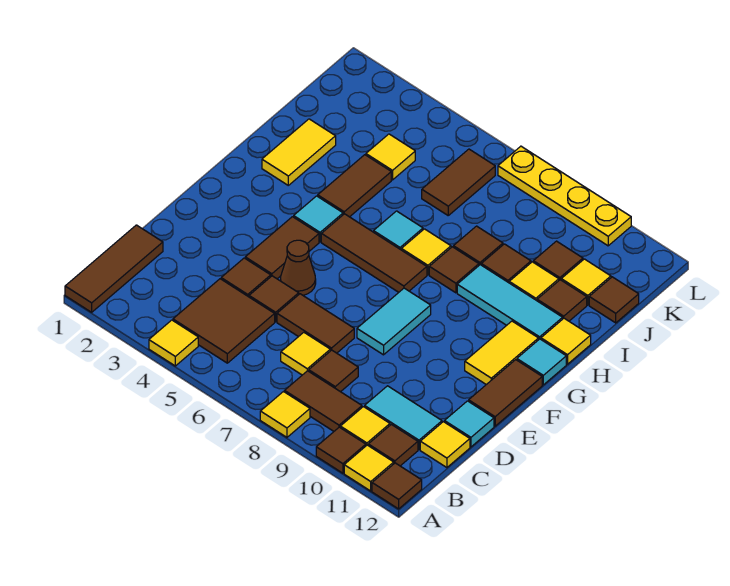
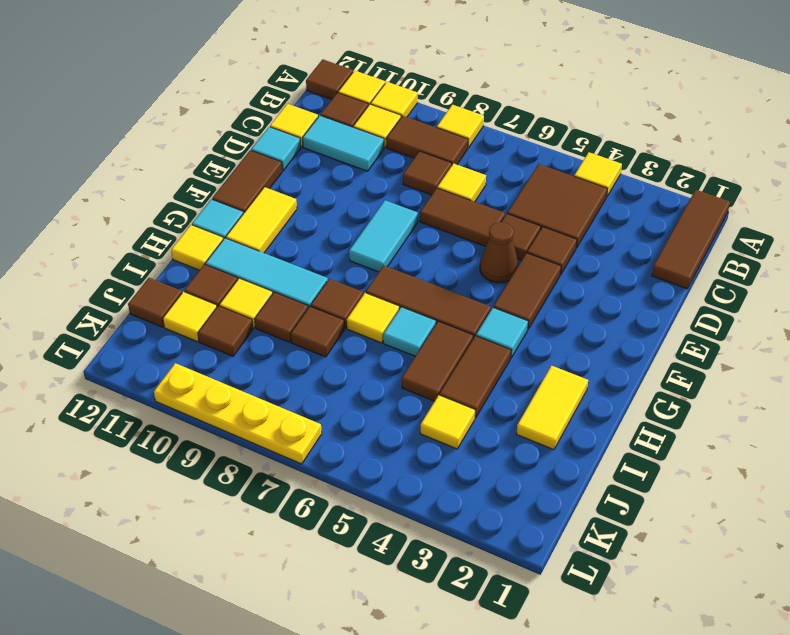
brown 1x1 tile [316,427,366,473] -> yellow 1x1 tile [371,82,418,117]
brown 1x2 tile [422,149,495,215] -> brown 1x2 tile moved to [402,321,473,401]

